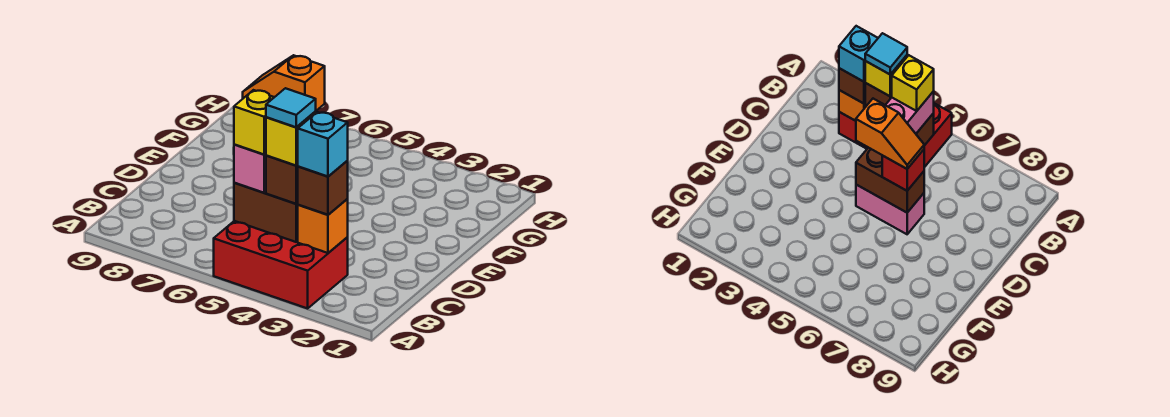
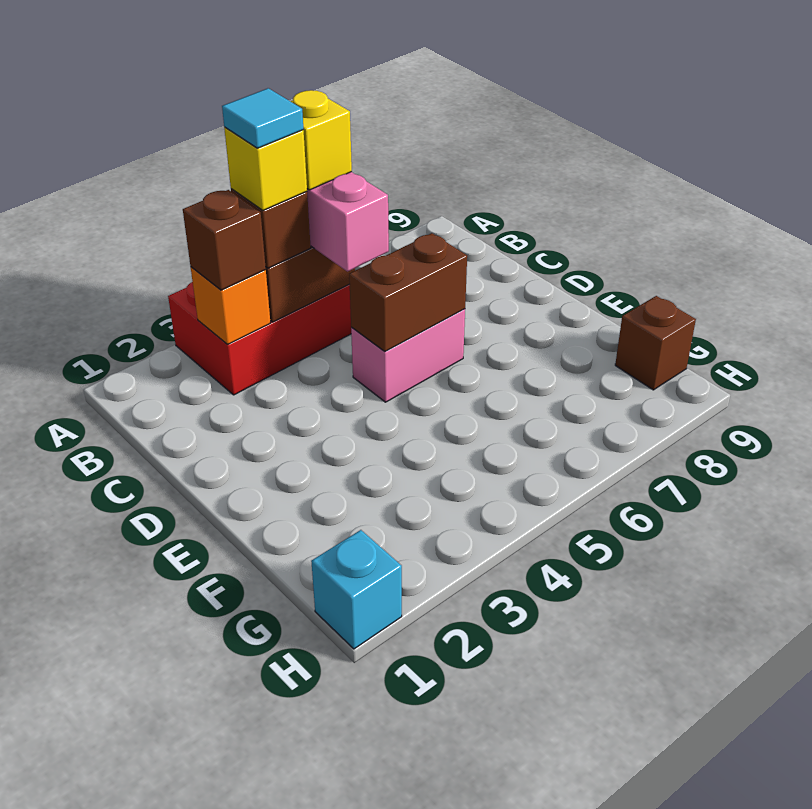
cyan 1x1 brick [298,112,348,176] -> cyan 1x1 brick moved to [311,530,402,649]
orange 1x2 slope [243,55,325,111] -> none
red 1x1 brick [882,150,924,191] -> none
none -> brown 1x1 brick [615,296,696,390]

